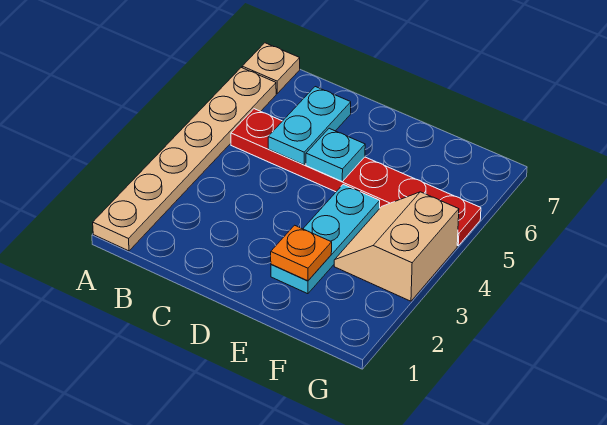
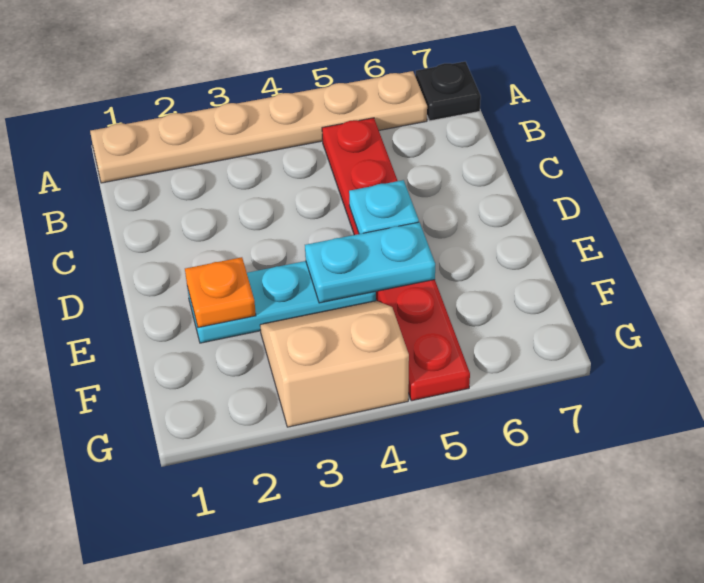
tan 1x1 plate [242,43,300,93] -> black 1x1 plate [415,62,481,121]
cyan 1x2 plate [268,87,351,165] -> cyan 1x2 plate moved to [305,222,435,303]

